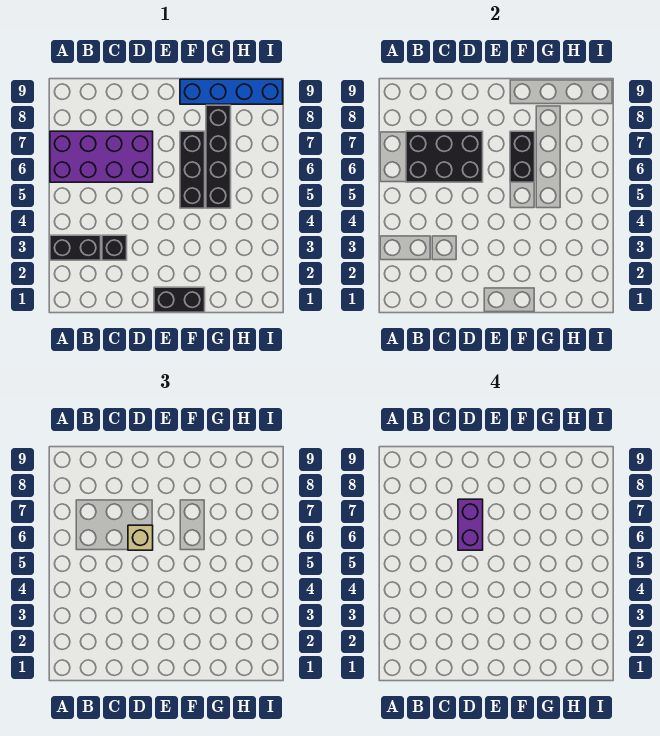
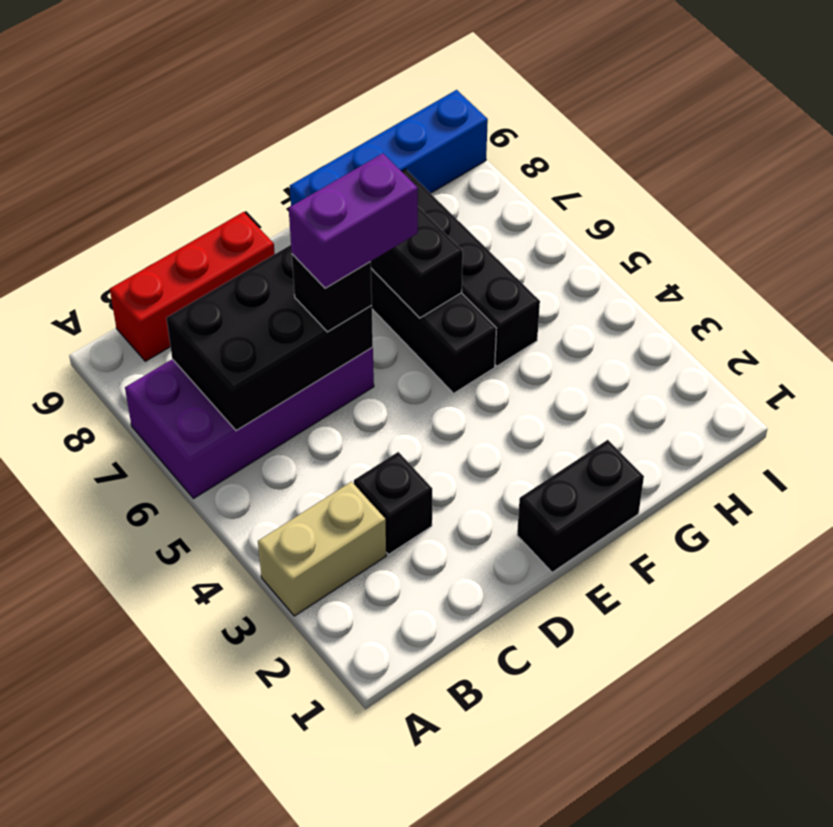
black 1x2 brick [50,235,101,260] -> tan 1x2 brick [258,482,386,616]
none -> red 1x3 brick [110,212,275,361]
tan 1x1 brick [128,525,153,550] -> black 1x1 brick [292,254,372,332]
purple 1x2 brick [458,499,483,550] -> purple 1x2 brick turned to [289,153,418,288]

